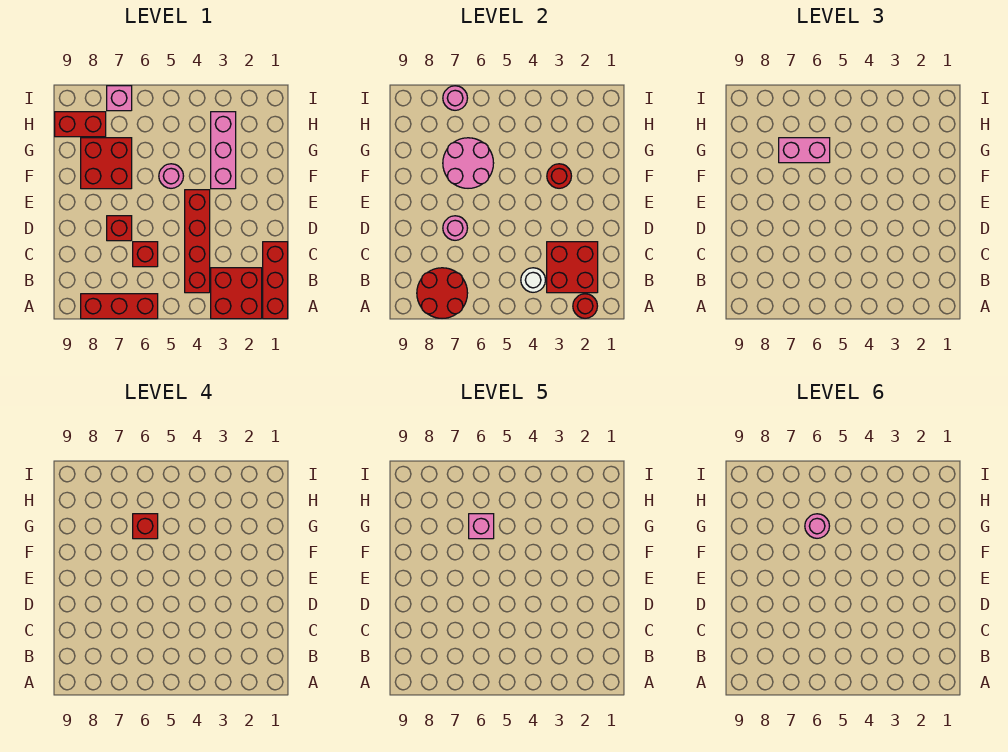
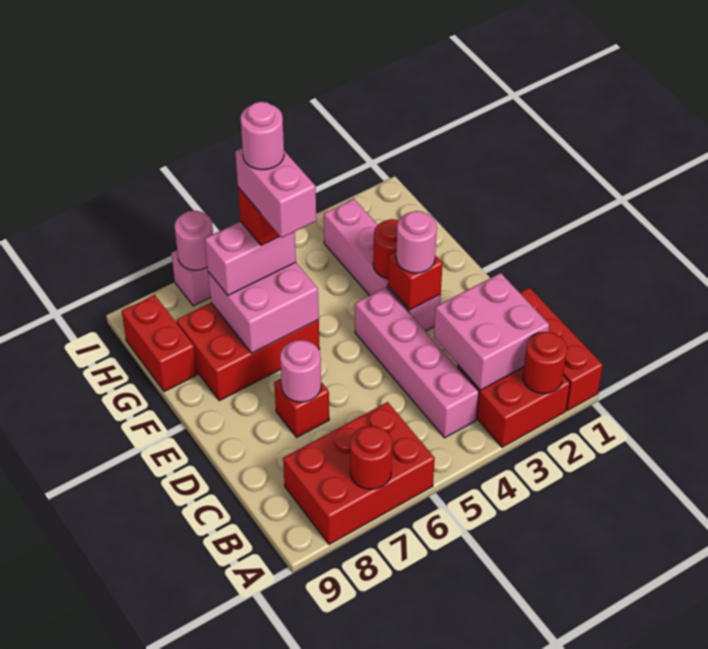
red 1x3 brick [81,294,158,319] -> red 2x3 brick [283,402,435,545]
red 2x2 round brick [417,268,468,318] -> red 1x1 round brick [350,426,392,489]
red 2x2 brick [547,242,598,293] -> pink 2x2 brick [434,273,549,390]
red 1x4 brick [185,190,210,293] -> pink 1x4 brick [355,287,479,438]
white 1x1 round brick [521,268,545,292] -> none
red 1x1 brick [133,242,158,267] -> red 1x1 brick moved to [388,251,443,310]
pink 1x3 brick [211,112,236,189] -> pink 1x4 brick [324,199,441,331]
pink 1x1 round brick [159,164,183,188] -> pink 1x1 round brick moved to [396,211,437,273]
pink 2x2 round brick [443,138,494,188] -> pink 2x2 brick [208,262,319,353]
red 2x2 brick [81,138,132,189] -> red 2x3 brick [176,303,320,401]
pink 1x1 brick [469,514,494,539] -> pink 1x2 brick [235,148,316,238]
red 1x2 brick [55,112,106,137] -> red 1x2 brick turned to [121,295,197,392]

